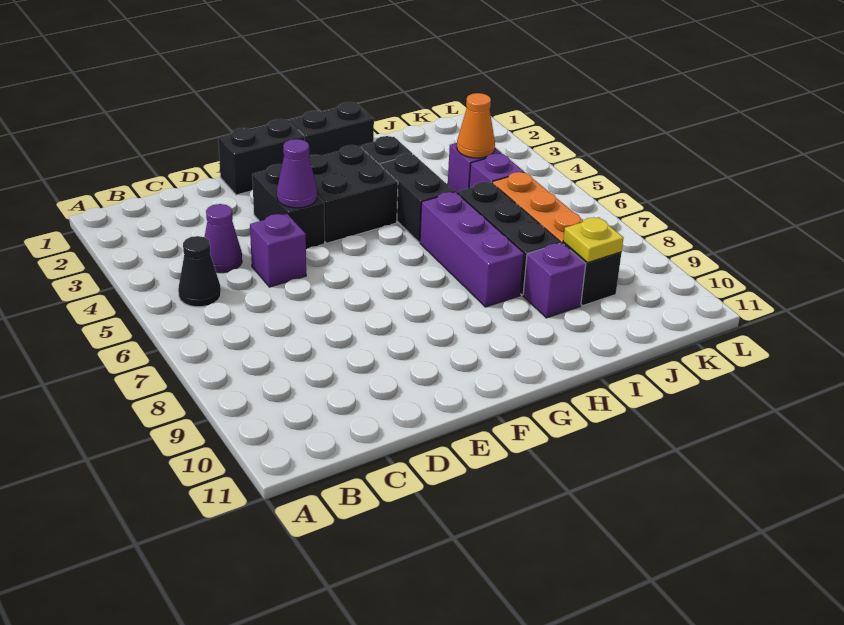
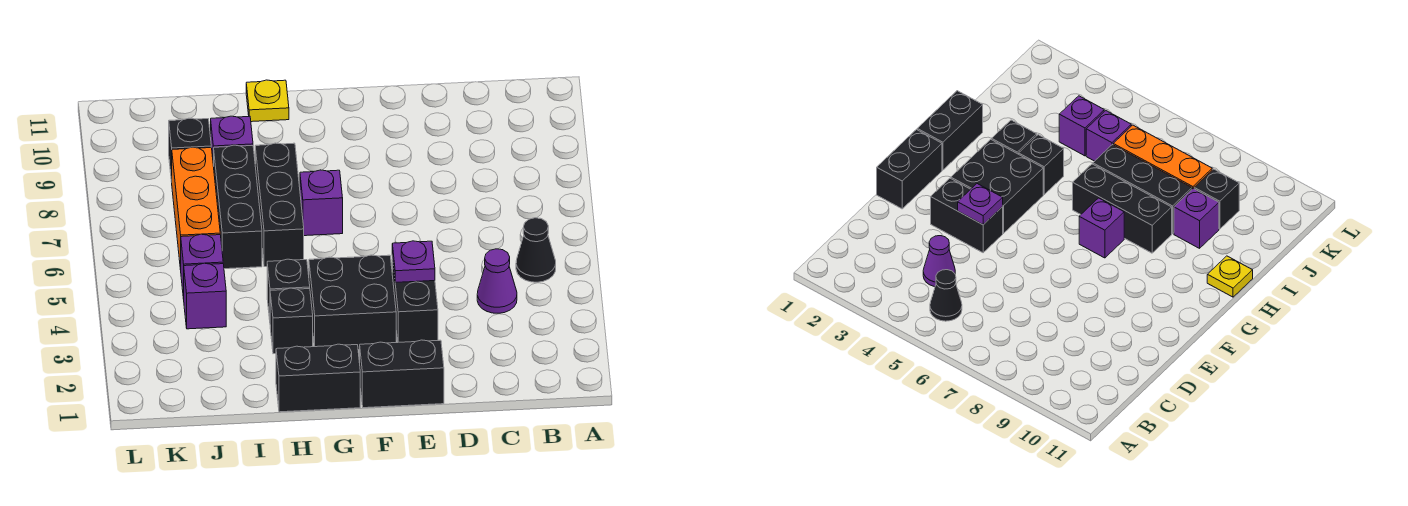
purple 1x1 brick [250,214,306,287] -> purple 1x1 brick moved to [300,170,343,236]
purple 1x1 cone [277,139,317,208] -> purple 1x1 plate [392,241,435,283]
black 1x2 brick [380,154,455,242] -> black 1x1 brick [267,259,310,320]
purple 1x3 brick [420,192,524,307] -> black 1x3 brick [255,143,304,267]
orange 1x1 cone [457,93,495,158] -> none
yellow 1x1 plate [563,217,623,263] -> yellow 1x1 plate moved to [246,80,289,122]

